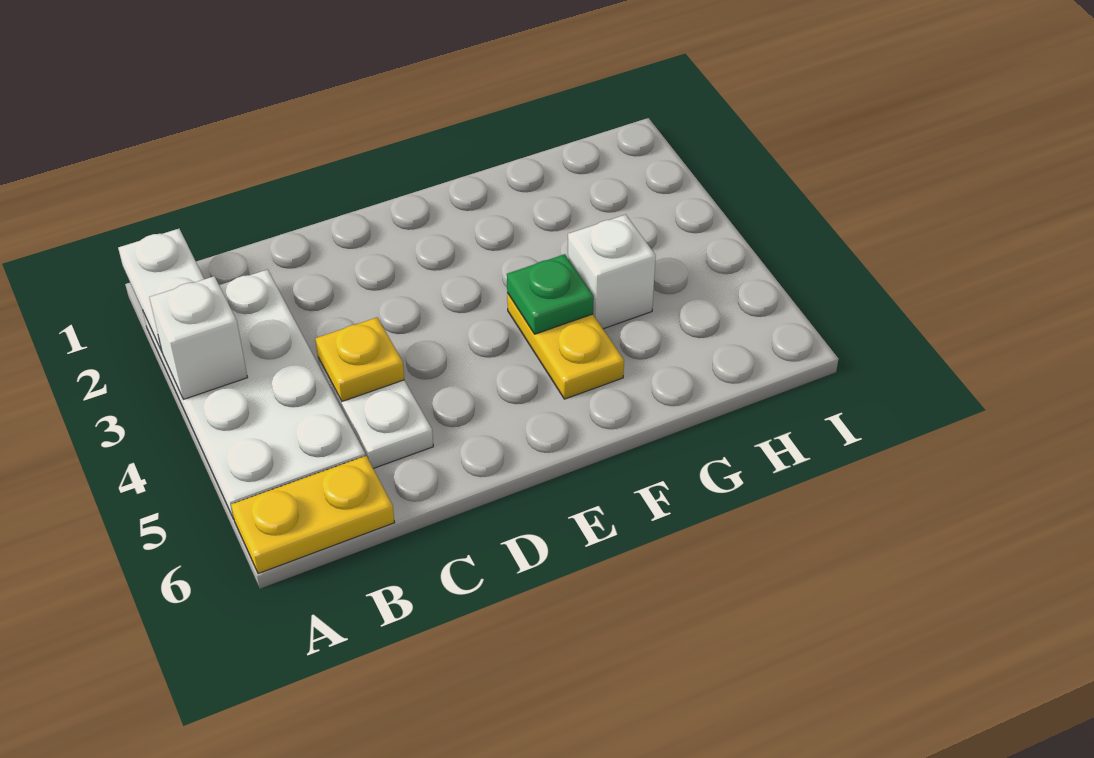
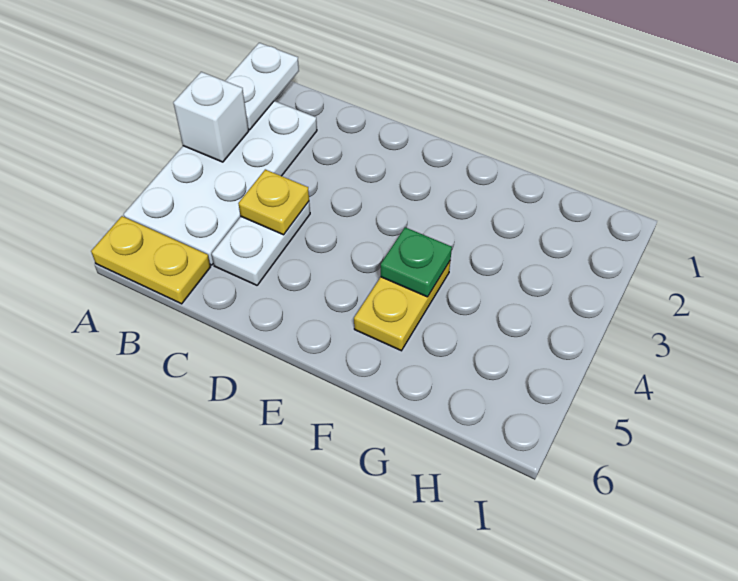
white 1x1 brick [568,215,656,329] -> none

